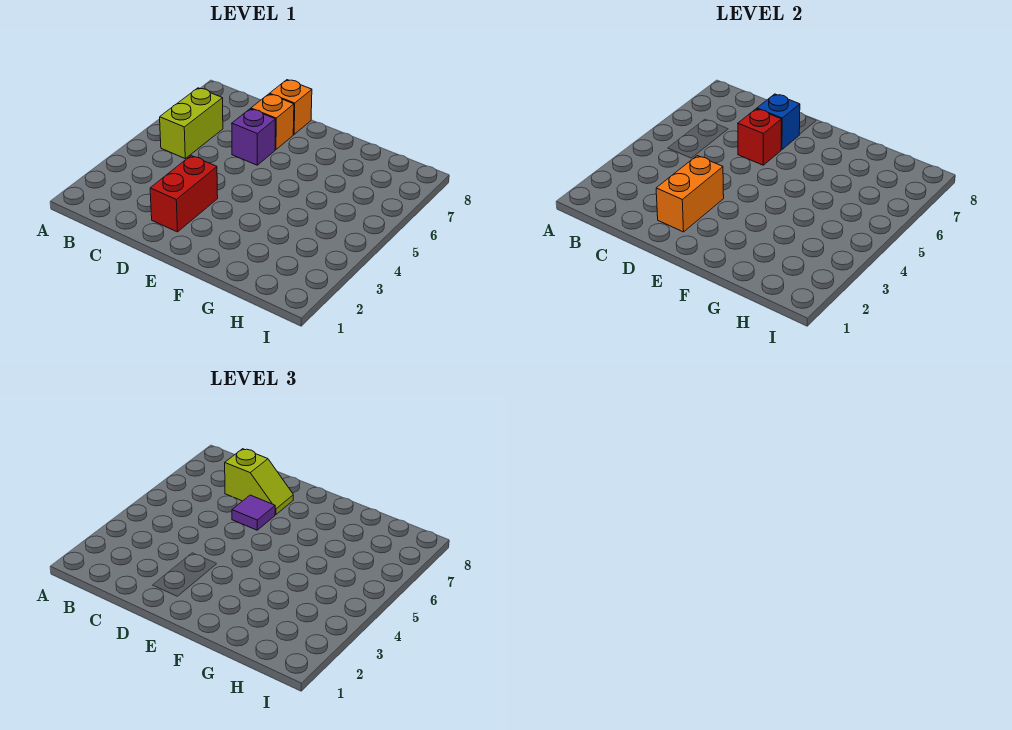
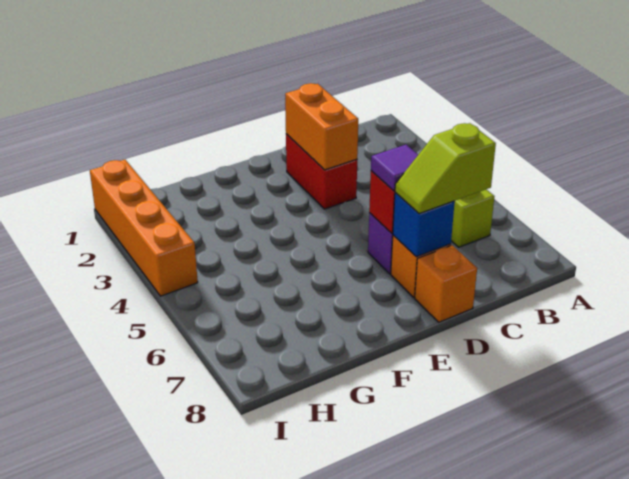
none -> orange 1x4 brick [90,160,198,296]

